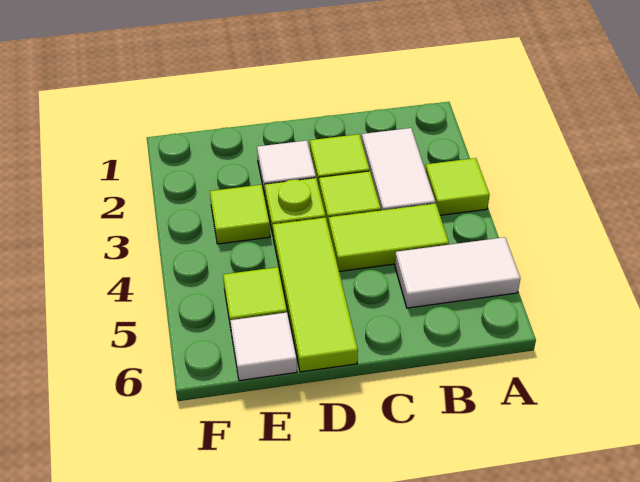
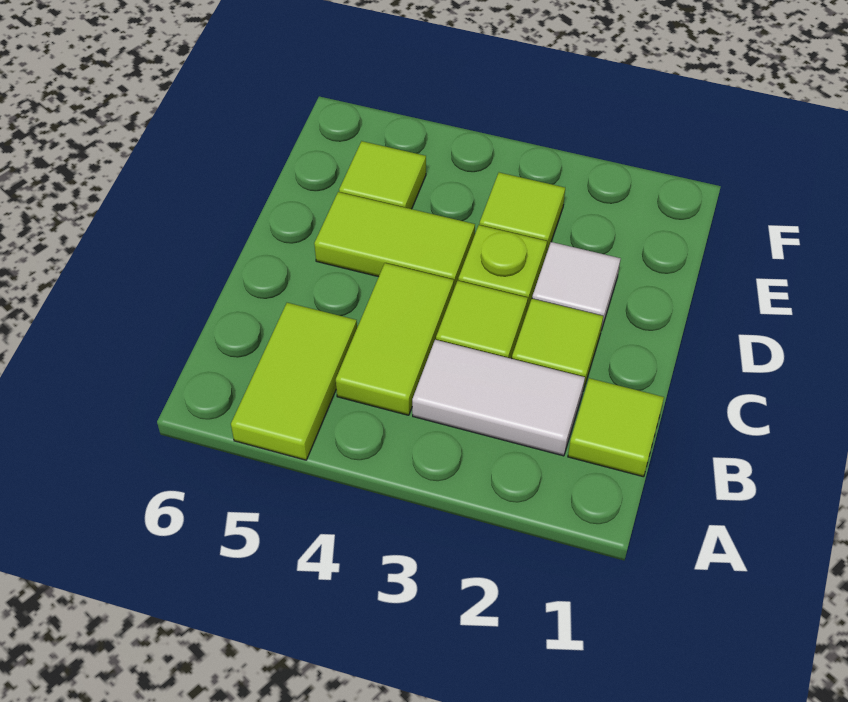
lime 1x1 tile [425,158,489,215] -> lime 1x1 tile moved to [568,378,664,477]
white 1x2 tile [395,237,520,308] -> lime 1x2 tile [231,303,357,460]
lime 1x3 tile [273,217,358,372] -> lime 1x2 tile [314,192,475,288]
white 1x1 tile [230,312,297,381] -> none

